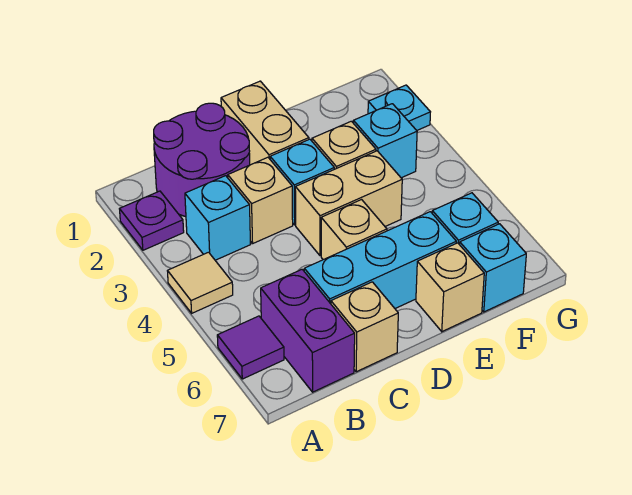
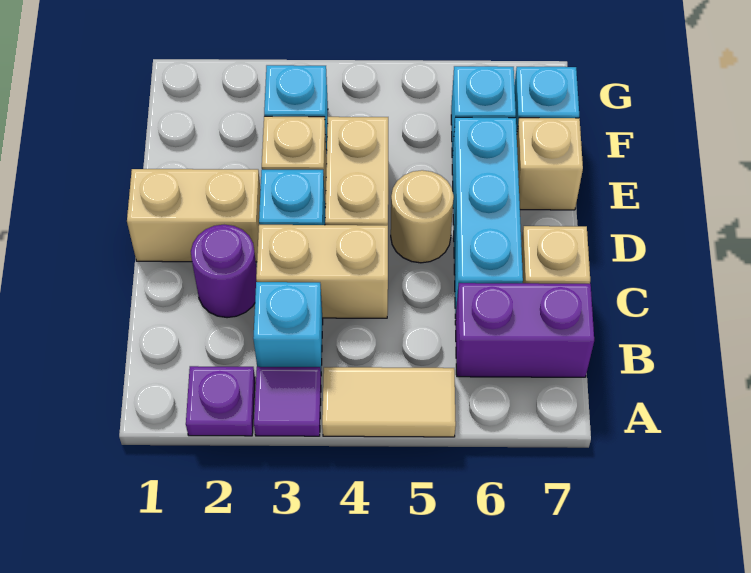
tan 1x1 tile [168,252,233,313] -> tan 1x2 tile [322,367,456,437]
purple 1x1 tile [217,316,284,379] -> purple 1x1 tile moved to [254,367,321,436]
purple 2x2 round brick [154,103,250,217] -> purple 1x1 round brick [191,225,257,318]
tan 1x1 brick [228,157,293,243] -> tan 1x2 brick [256,225,388,318]
tan 1x1 brick [321,200,387,260] -> tan 1x1 round brick [391,170,454,263]
cyan 1x1 plate [368,85,430,130] -> none

